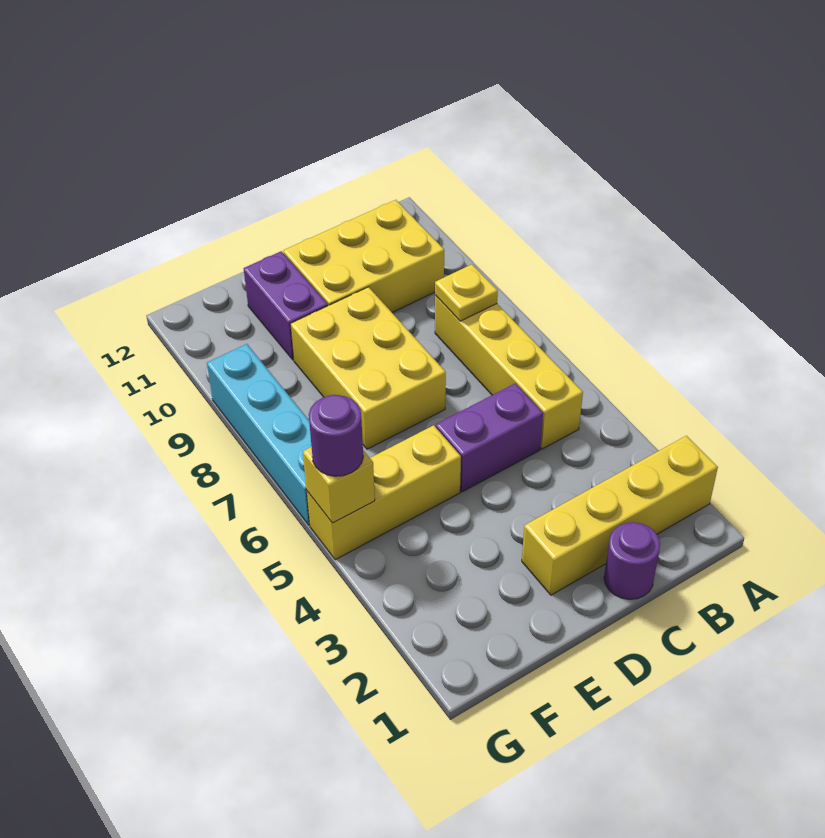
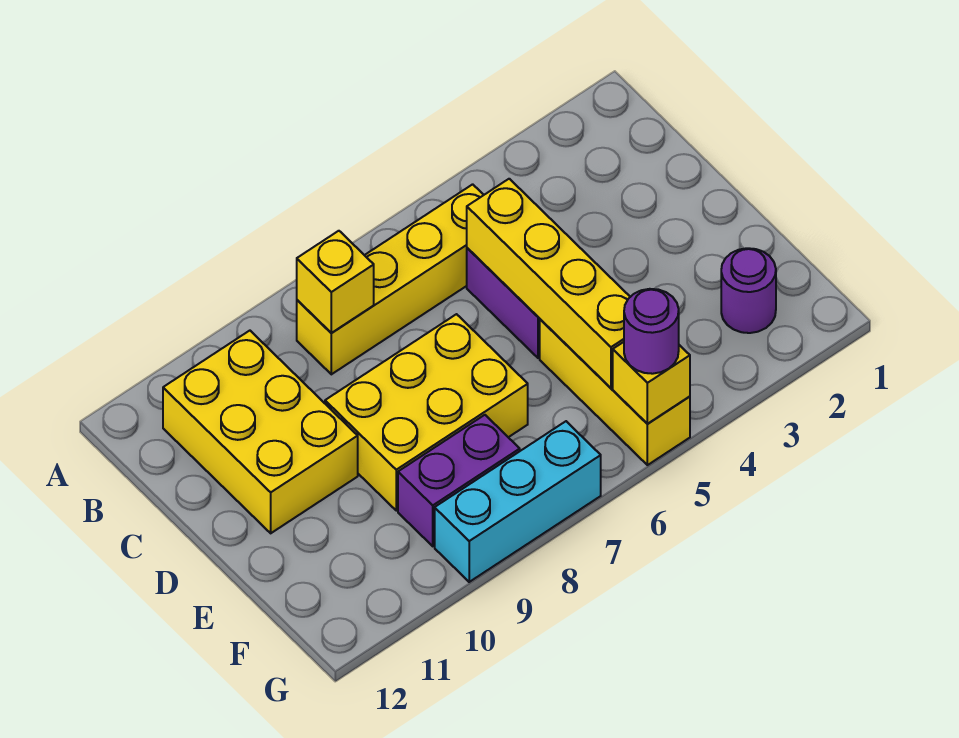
yellow 1x4 brick [522,436,718,595] -> yellow 1x4 brick moved to [467,179,630,388]
yellow 1x1 plate [435,264,498,321] -> yellow 1x1 brick [297,231,374,333]
purple 1x1 round brick [604,522,660,599] -> purple 1x1 round brick moved to [721,248,776,333]
purple 1x2 brick [244,251,328,360] -> purple 1x2 brick moved to [398,415,520,546]
cyan 1x4 brick [207,344,312,525] -> cyan 1x3 brick [435,421,601,582]

